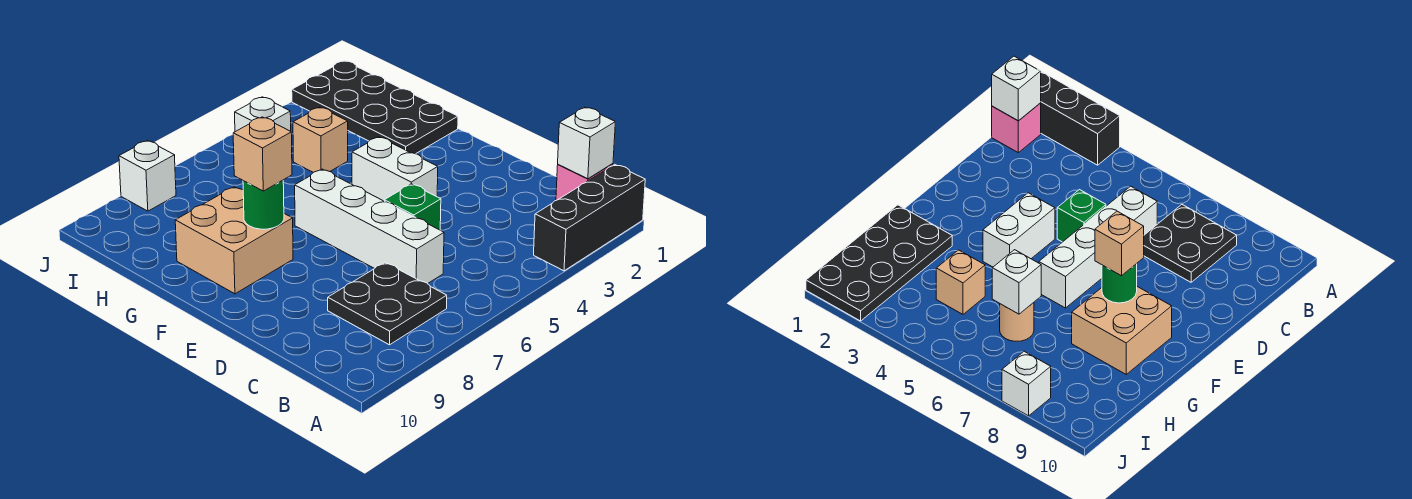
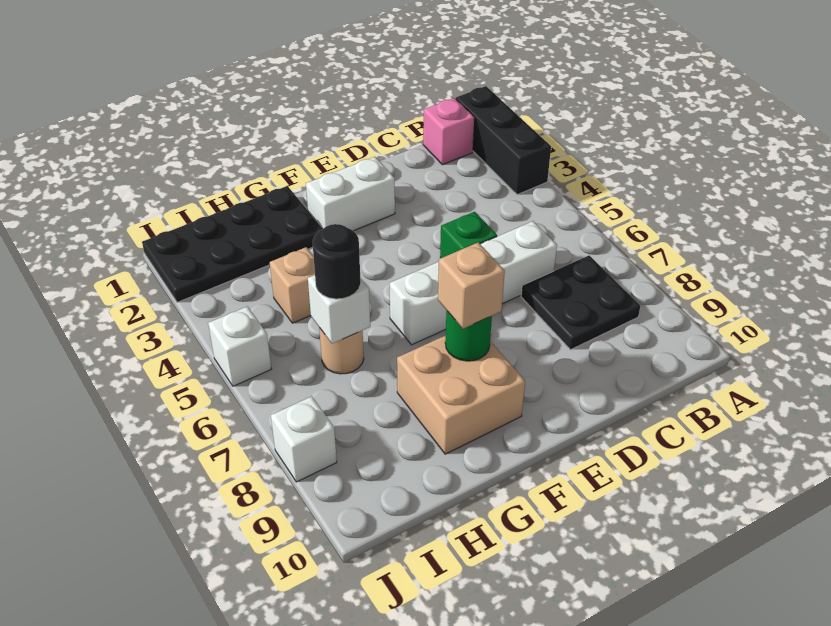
white 1x1 brick [558,107,615,179] -> white 1x1 brick moved to [208,306,271,386]
white 1x2 brick [352,137,438,201] -> white 1x2 brick moved to [306,157,395,231]
none -> black 1x1 round brick [313,224,361,299]

